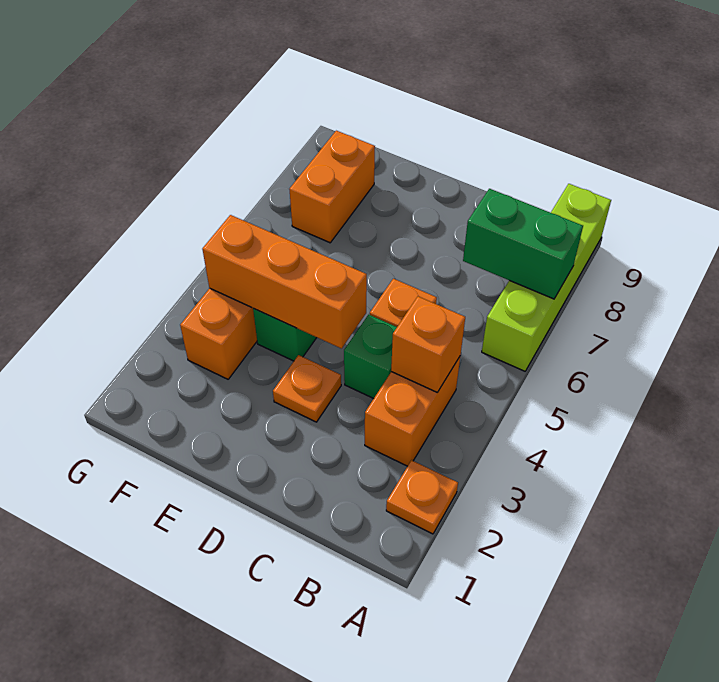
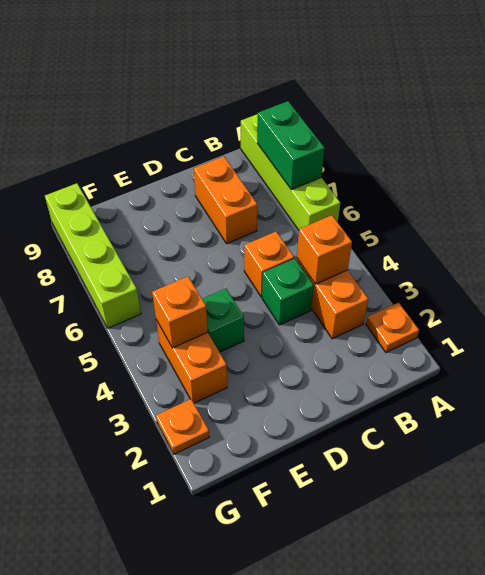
green 1x2 brick [463,189,583,299] -> green 1x2 brick turned to [257,101,325,190]
orange 1x1 plate [273,355,341,422] -> orange 1x1 plate moved to [156,399,209,454]
orange 1x3 brick [202,215,367,349] -> orange 1x1 brick [152,277,208,348]
orange 1x2 brick [289,131,375,243] -> orange 1x2 brick moved to [194,156,257,244]
none -> lime 1x4 brick [45,183,141,328]

